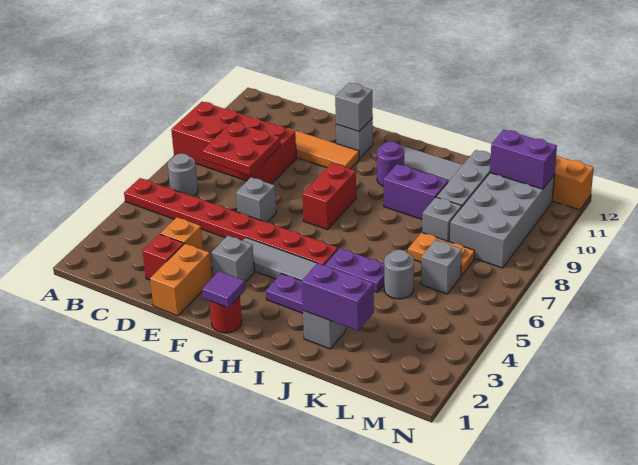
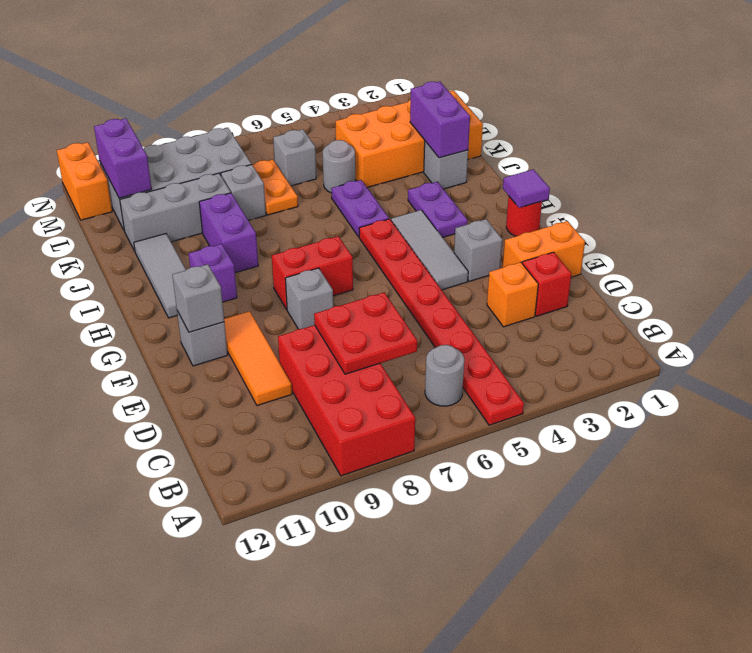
grey 1x1 brick [236,177,276,222] -> grey 1x1 brick moved to [285,268,333,329]
purple 1x1 round brick [377,142,404,186] -> purple 1x1 brick [189,244,237,302]
none -> orange 2x4 brick [335,90,483,187]

